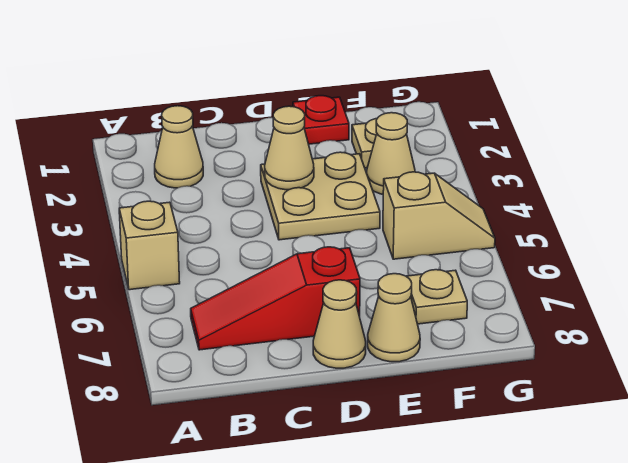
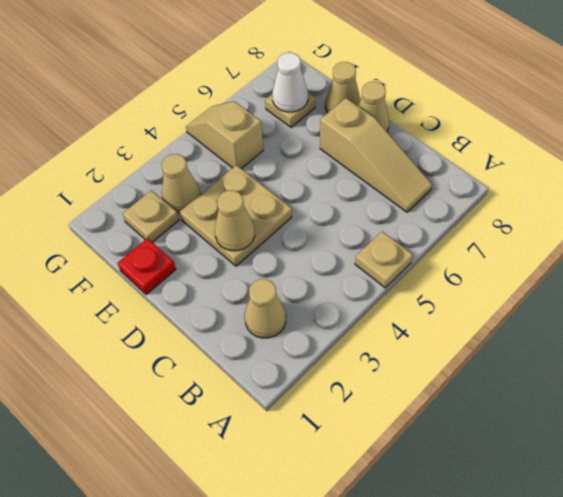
tan 1x1 brick [119,201,180,290] -> tan 1x1 plate [355,231,413,288]
red 1x3 slope [191,247,360,350] -> tan 1x3 slope [320,98,432,212]
none -> white 1x1 cone [272,53,308,112]

